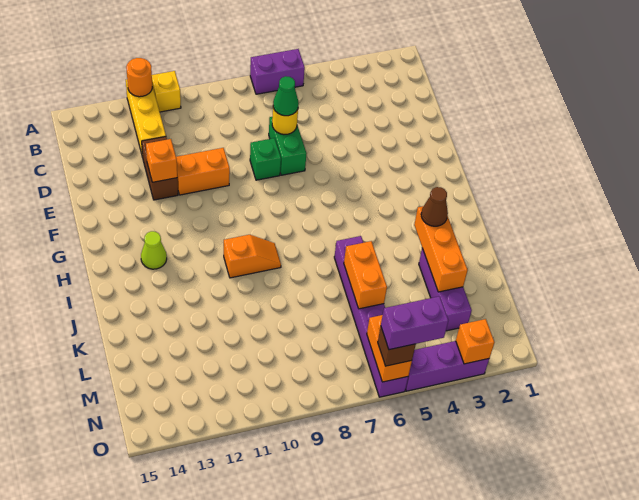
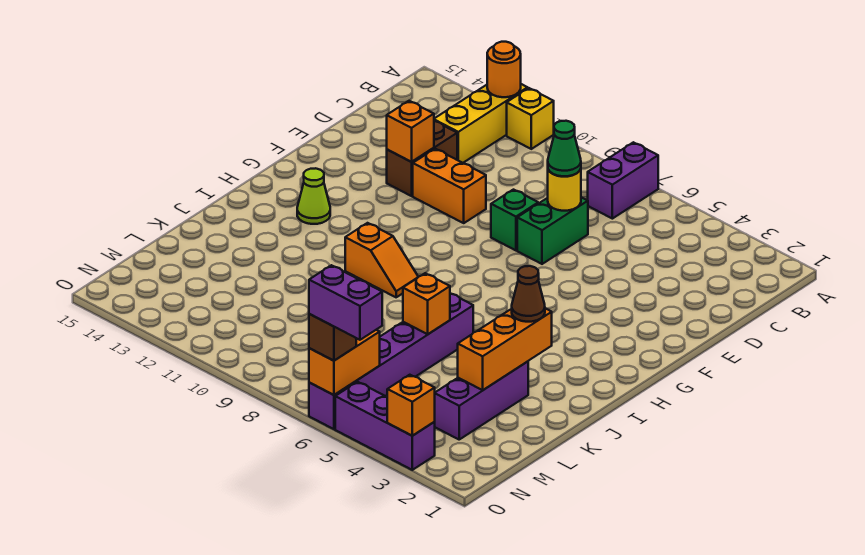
purple 1x2 brick [250,49,305,94] -> purple 1x2 brick turned to [588,142,658,219]
orange 1x2 brick [344,241,387,309] -> orange 1x1 brick [403,273,450,334]

